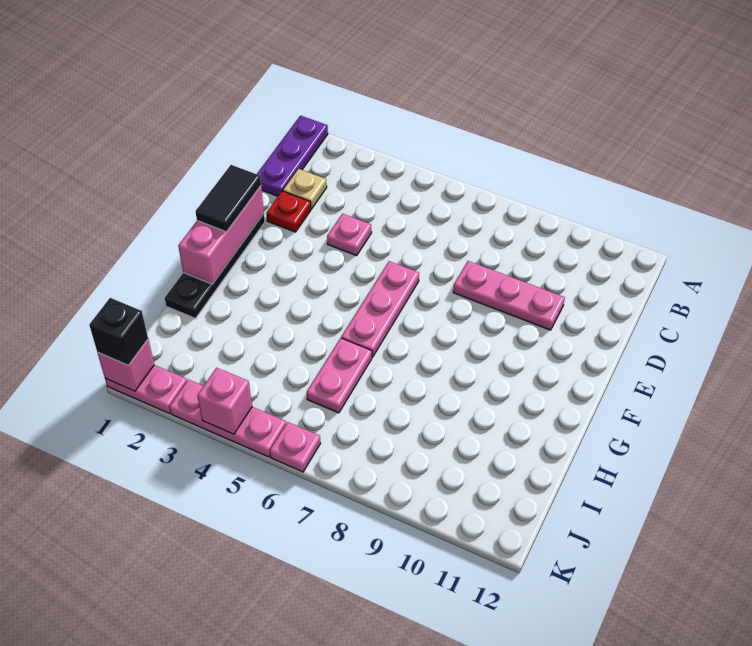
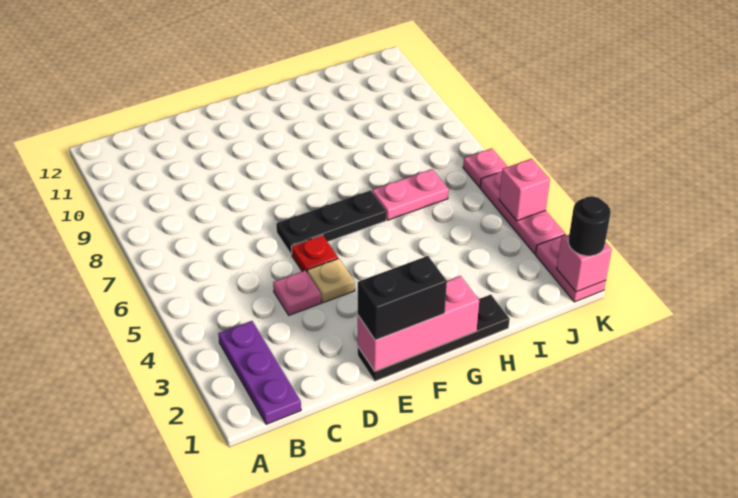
purple 1x3 plate [257,116,328,196] -> purple 1x3 plate turned to [218,321,301,424]
tan 1x1 plate [283,169,327,209] -> tan 1x1 plate moved to [307,258,355,303]
red 1x1 plate [266,191,311,232] -> red 1x1 plate moved to [291,235,338,272]
pink 1x3 plate [453,261,565,330] -> none
black 1x2 tile [196,165,261,232] -> black 1x2 brick [358,256,447,340]
pink 1x3 plate [341,261,419,357] -> black 1x3 plate [276,190,386,255]
black 1x1 brick [89,298,148,365] -> black 1x1 round brick [568,196,611,256]

